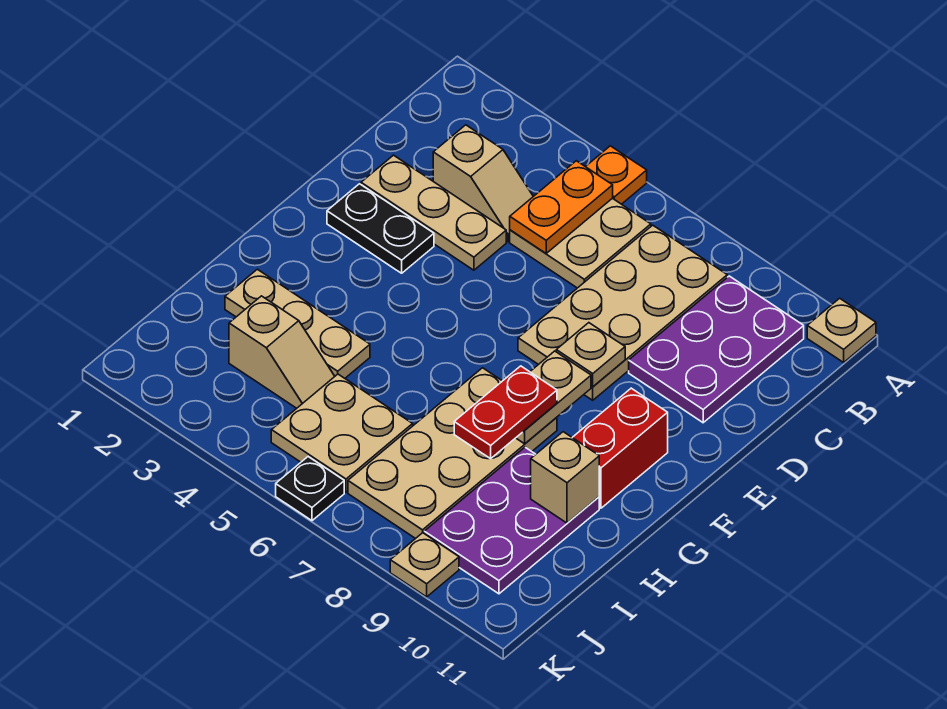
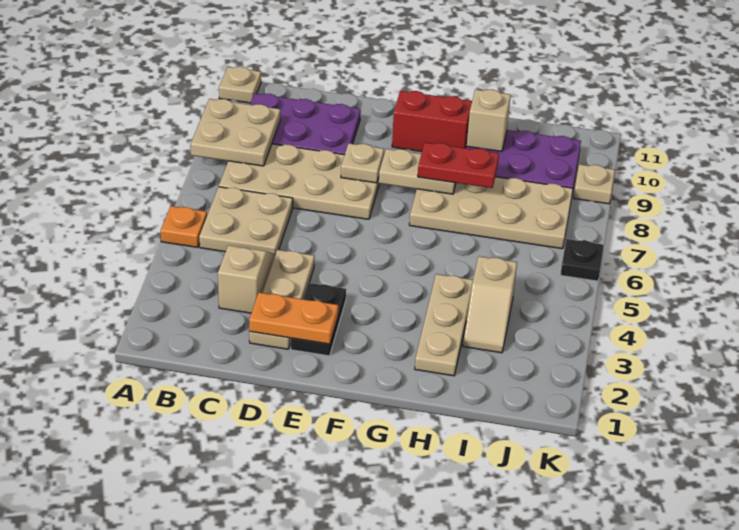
orange 1x2 plate [510,161,613,253] -> orange 1x2 plate moved to [249,293,338,344]
tan 1x2 slope [229,296,335,408] -> tan 1x2 slope turned to [463,256,517,353]
tan 2x2 plate [271,374,413,492] -> tan 2x2 plate moved to [191,99,280,166]

